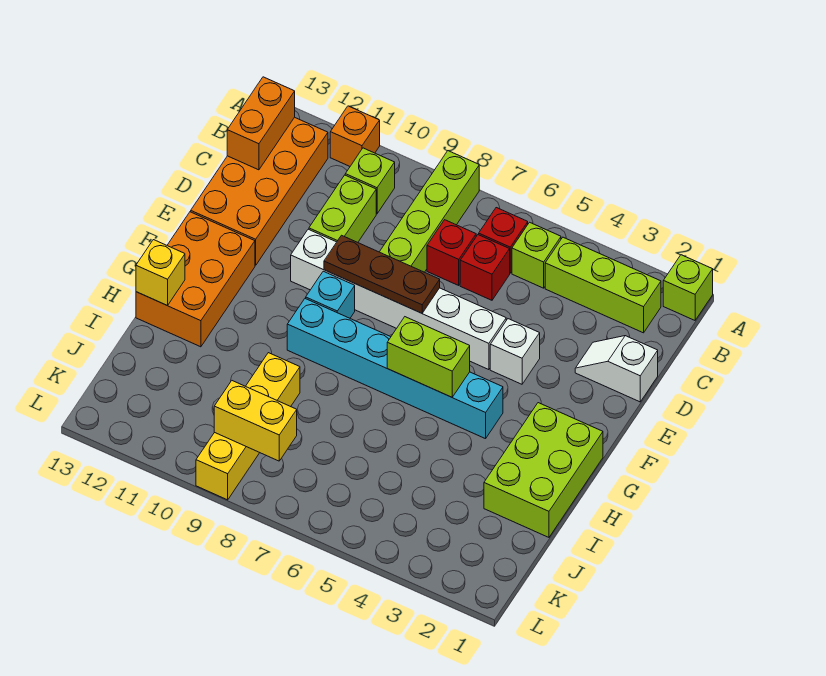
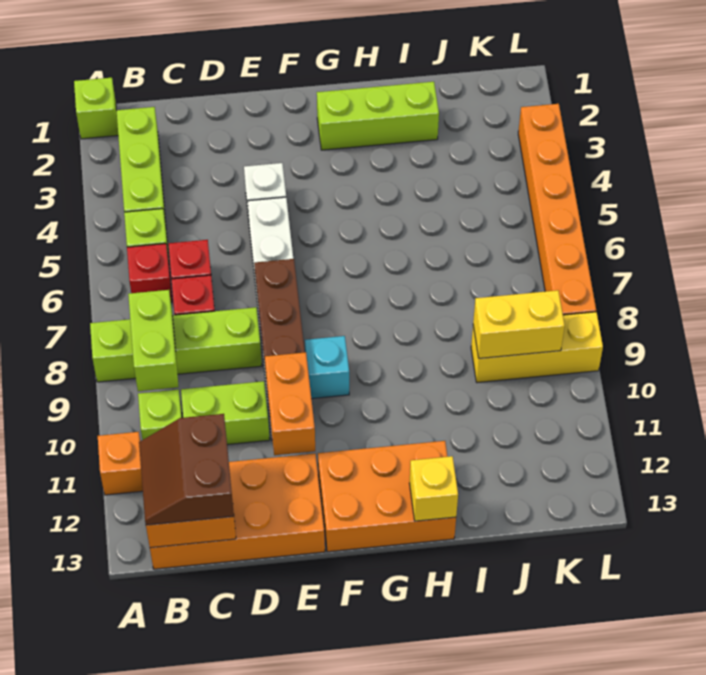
none -> brown 2x2 slope [139,414,234,525]
white 1x2 slope [575,336,658,402] -> none
none -> orange 1x2 brick [265,352,315,455]
lime 2x3 brick [484,403,603,537] -> lime 1x3 brick [317,82,439,150]
cyan 1x6 brick [287,298,503,439] -> none
lime 1x2 brick [387,317,470,397] -> lime 1x2 brick moved to [128,290,179,391]
yellow 1x4 brick [196,353,300,500] -> yellow 1x3 brick [471,312,603,383]
yellow 1x2 brick [214,381,297,461] -> yellow 1x2 brick turned to [473,290,565,358]
none -> orange 1x6 brick [518,104,596,315]

